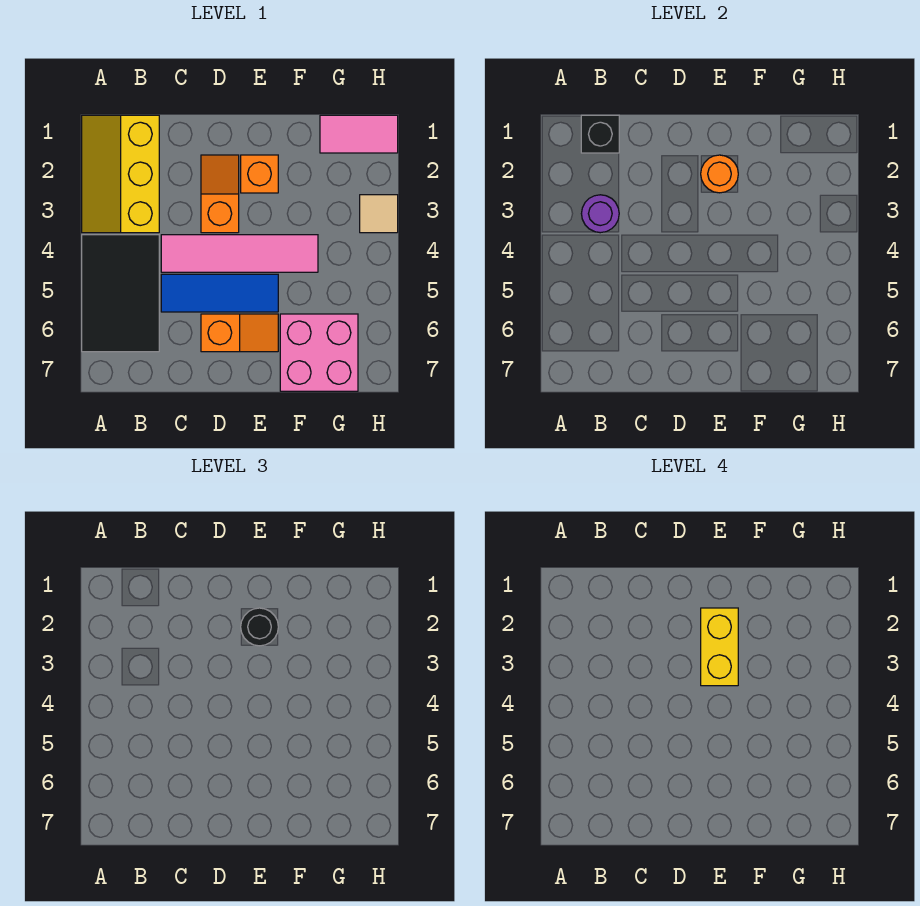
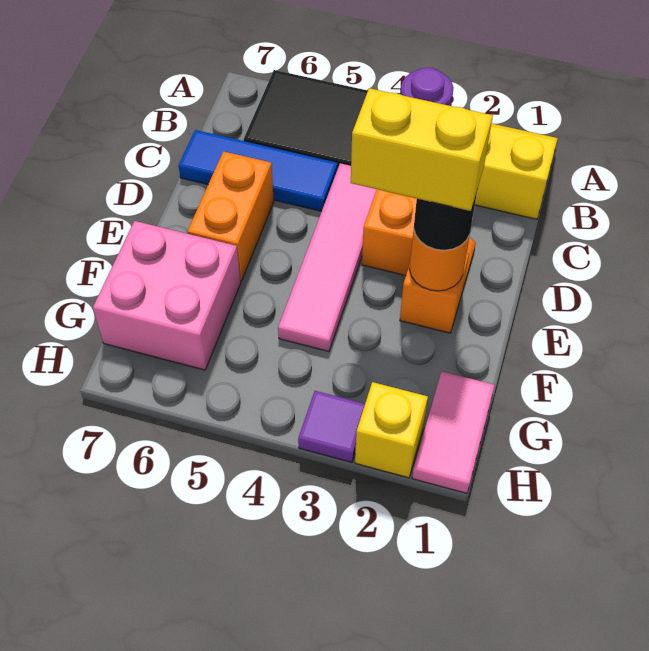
black 1x1 brick [581,115,619,153] -> none
blue 1x3 tile [161,274,278,312] -> blue 1x3 tile turned to [178,130,338,211]
orange 1x2 slope [201,314,278,352] -> orange 1x2 brick [187,151,274,281]
none -> yellow 1x1 brick [355,382,428,478]
tan 1x1 tile [360,195,398,233] -> purple 1x1 tile [298,391,365,462]

